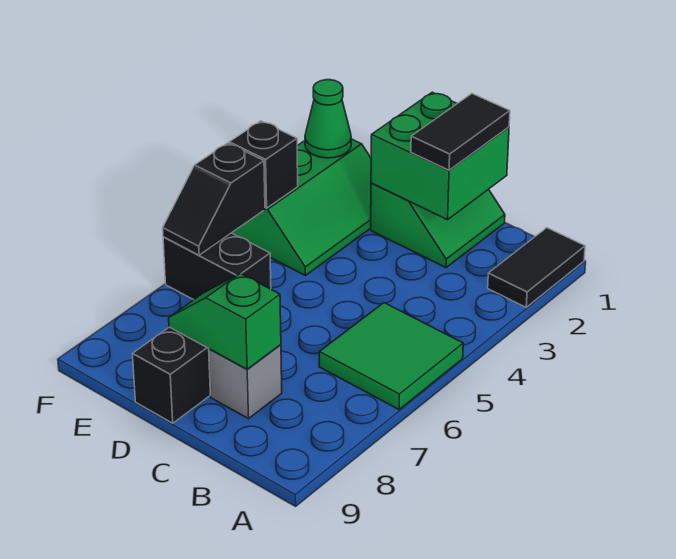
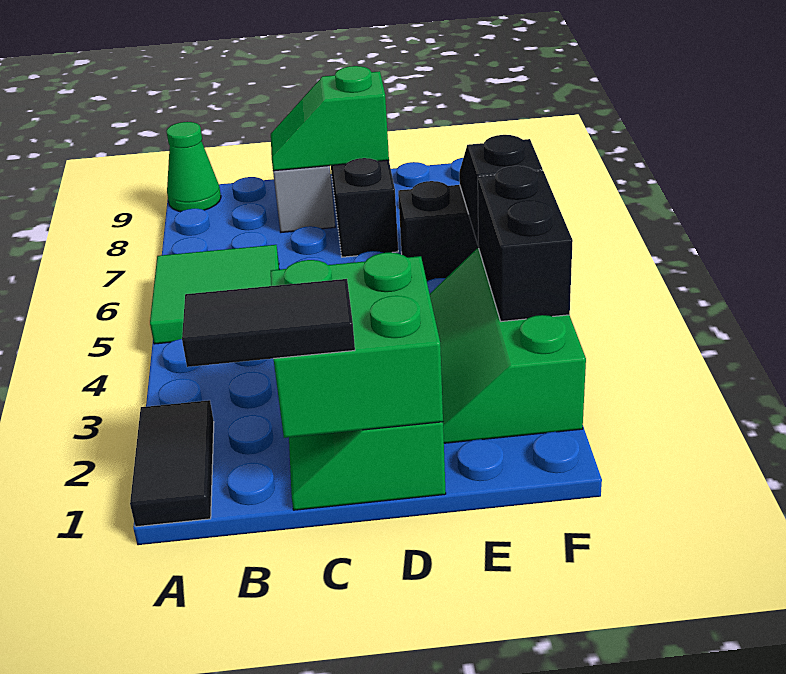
black 1x2 tile [411,94,510,170] -> black 1x2 tile turned to [182,279,355,367]
green 1x2 slope [169,273,281,369] -> green 1x2 slope turned to [271,66,389,171]
green 1x1 cone [305,80,351,158] -> green 1x1 cone moved to [166,122,221,212]
black 1x1 brick [229,121,298,208] -> black 1x2 brick [478,166,573,321]

